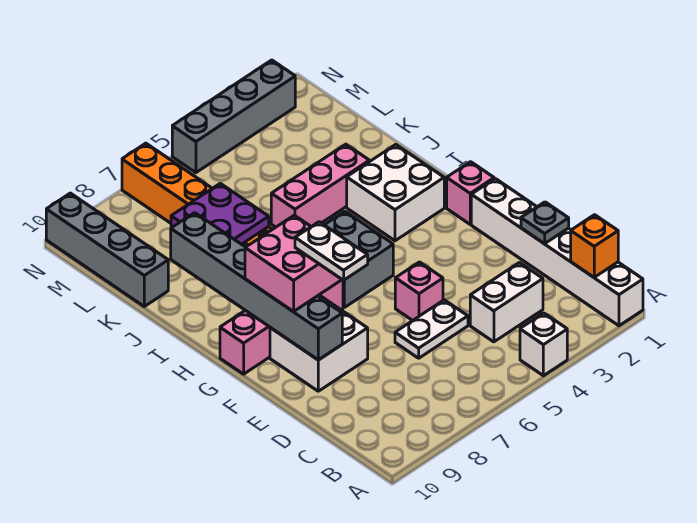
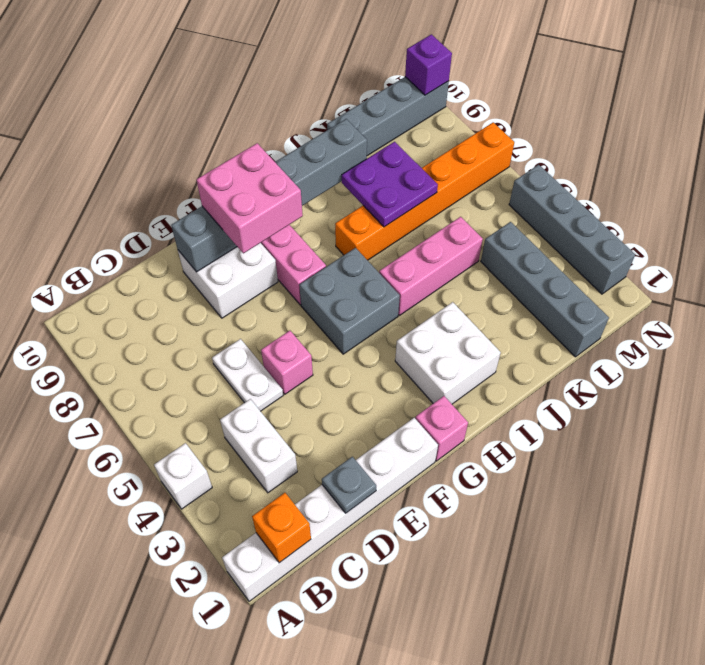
white 1x2 plate [295,222,368,280] -> none
pink 1x3 brick [271,144,369,227] -> pink 1x3 brick turned to [379,217,483,316]
none -> grey 1x4 brick [481,222,609,357]
none -> purple 1x1 brick [405,34,452,95]

